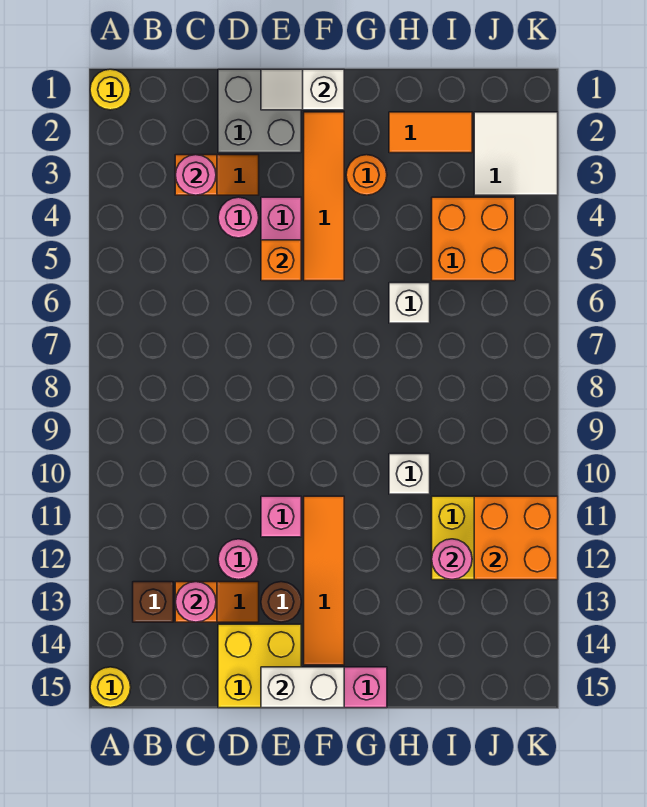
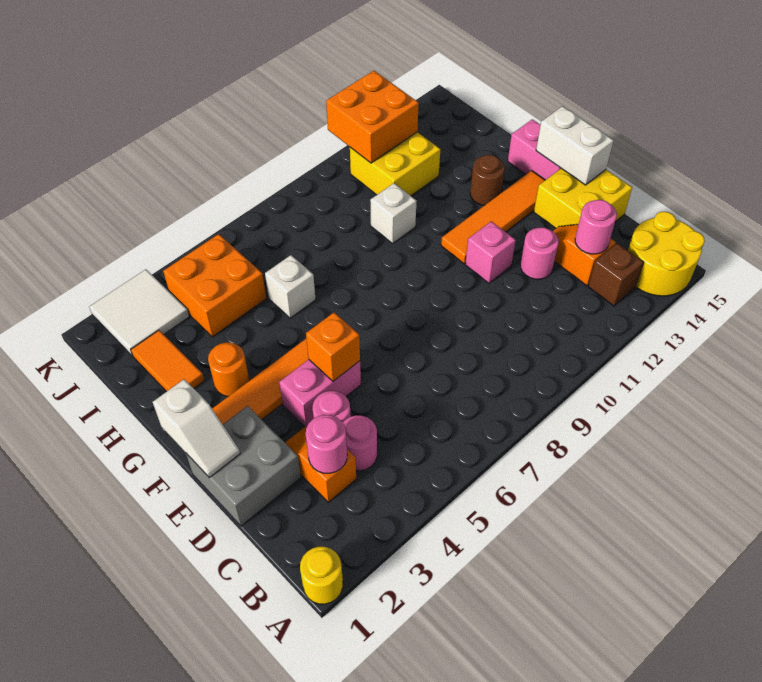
yellow 1x1 round brick [90,667,131,708] -> yellow 2x2 round brick [628,212,705,296]
brown 1x1 round brick [261,582,301,622] -> brown 1x1 round brick moved to [470,155,505,205]
pink 1x1 round brick [432,539,472,580] -> pink 1x1 round brick moved to [343,416,377,471]

